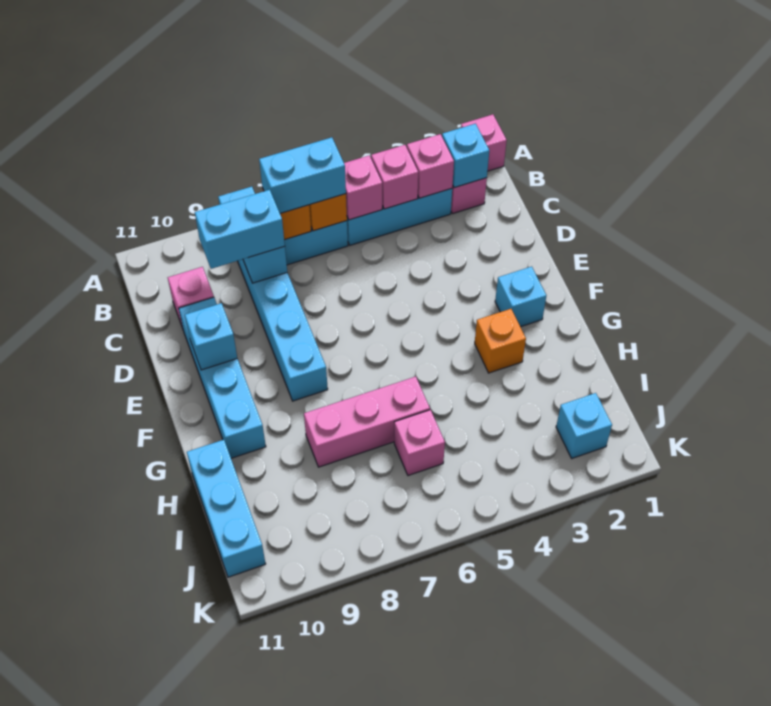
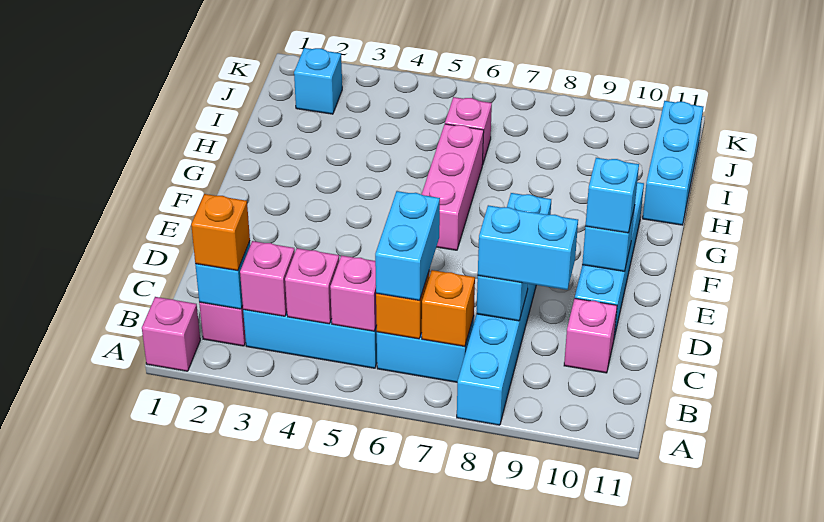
cyan 1x2 brick [259,137,346,213] -> cyan 1x2 brick turned to [375,191,440,300]
cyan 1x1 brick [495,267,546,327] -> cyan 1x1 brick moved to [586,158,639,233]
orange 1x1 brick [475,309,526,373] -> orange 1x1 brick moved to [191,194,250,271]
pink 1x3 brick [304,376,430,467] -> pink 1x3 brick turned to [422,124,484,250]

